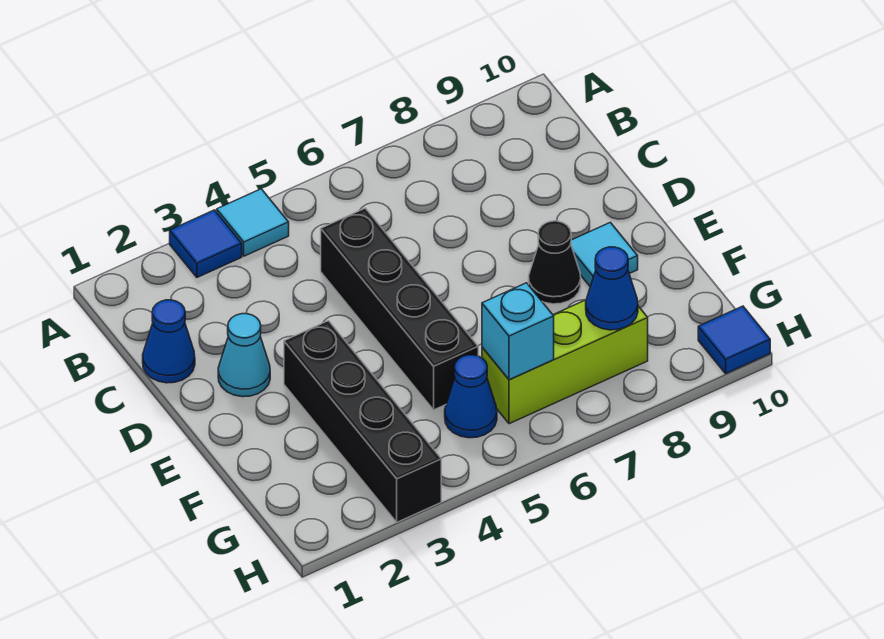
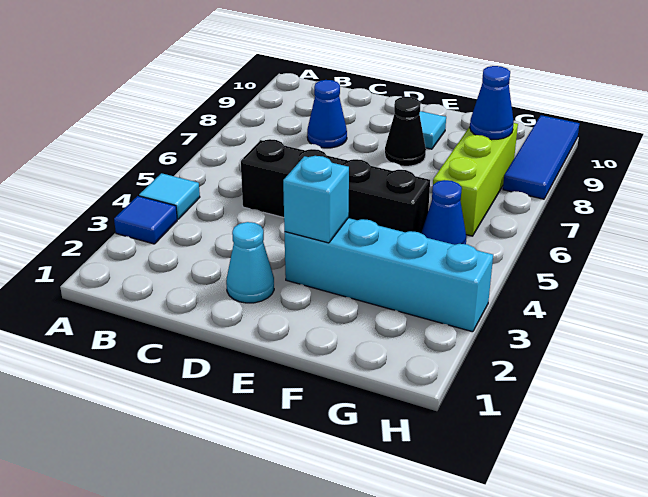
blue 1x1 cone [143,300,195,383] -> blue 1x1 cone moved to [307,80,347,148]
black 1x4 brick [284,321,441,522] -> cyan 1x4 brick [284,218,493,332]
cyan 1x1 brick [482,283,554,380] -> cyan 1x1 brick moved to [283,156,349,243]
blue 1x1 tile [698,306,770,373] -> blue 1x3 tile [503,115,579,199]

